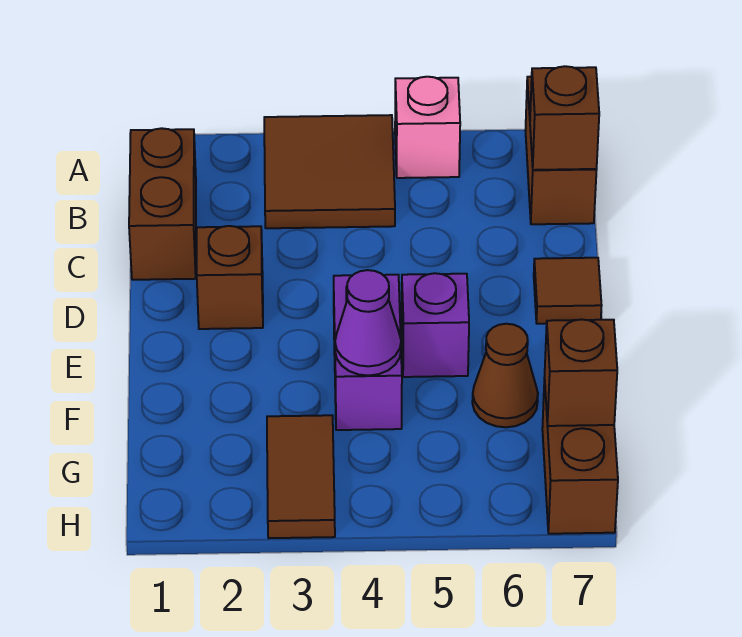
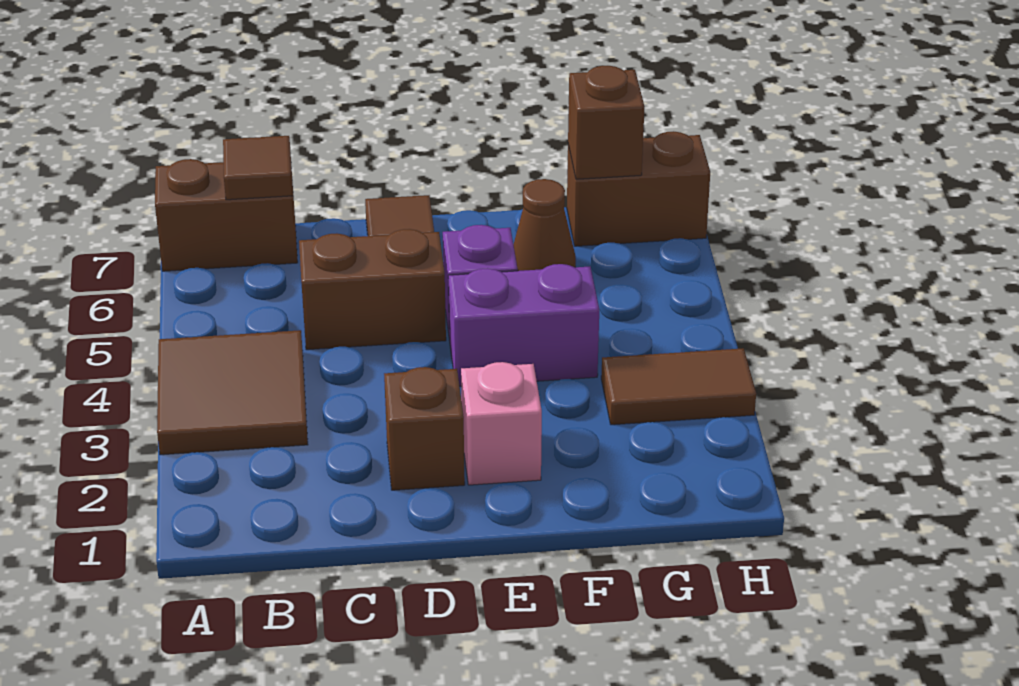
pink 1x1 brick [395,77,460,178] -> pink 1x1 brick moved to [461,362,542,485]
brown 1x2 brick [129,128,196,280] -> brown 1x2 brick moved to [299,229,446,350]
brown 1x1 brick [530,66,599,170] -> brown 1x1 tile [223,136,293,200]
purple 1x1 cone [335,270,401,376] -> none

